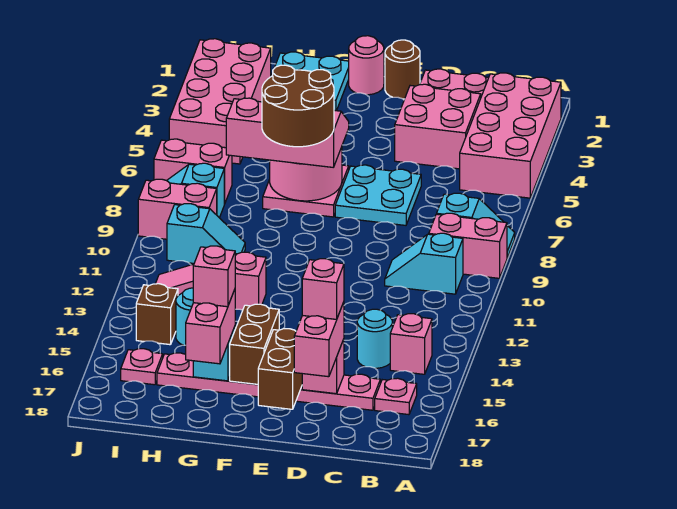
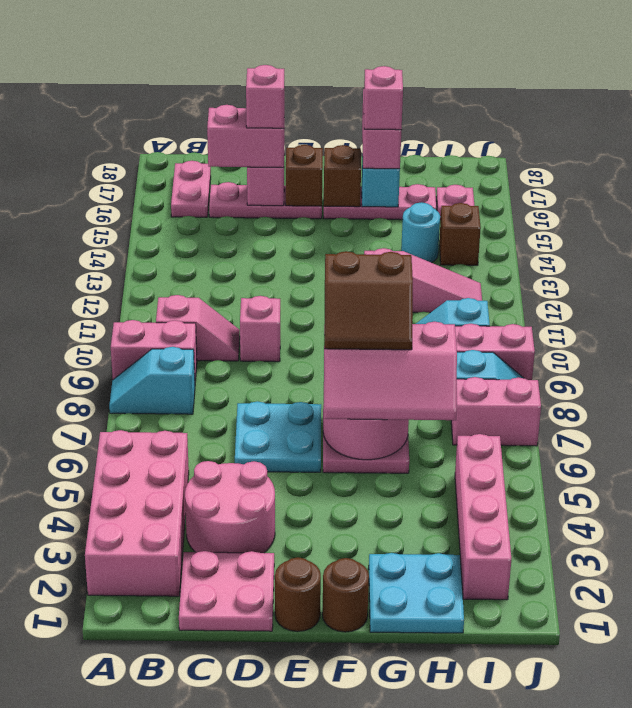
cyan 1x2 slope [385,233,463,294] -> pink 1x2 slope [156,295,240,361]
pink 1x1 brick [390,314,432,374] -> pink 1x1 brick moved to [240,296,280,362]
pink 1x1 plate [375,378,417,415] -> pink 1x2 plate [171,161,211,217]
pink 2x2 brick [395,84,481,169] -> pink 2x2 round brick [185,461,275,553]
cyan 1x1 round brick [357,309,392,368] -> none
pink 1x2 brick [294,302,344,377] -> pink 1x2 brick turned to [207,105,284,168]
brown 1x2 brick [258,329,302,409] -> brown 1x1 brick [286,145,323,206]
pink 1x1 round brick [349,36,384,95] -> brown 1x1 round brick [322,558,369,632]
brown 2x2 round brick [262,65,334,147] -> brown 2x2 slope [324,251,413,350]
brown 1x2 brick [230,304,279,384] -> brown 1x1 brick [324,145,361,207]
pink 2x4 brick [169,39,271,164] -> pink 1x4 brick [455,434,511,600]

